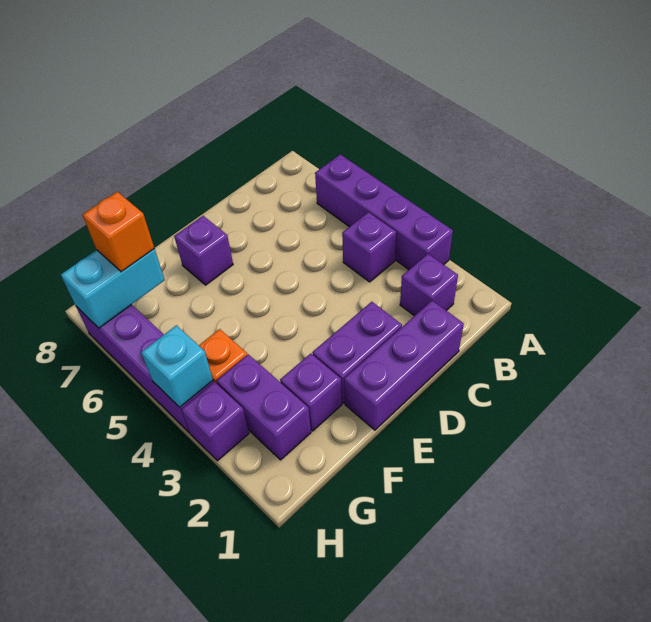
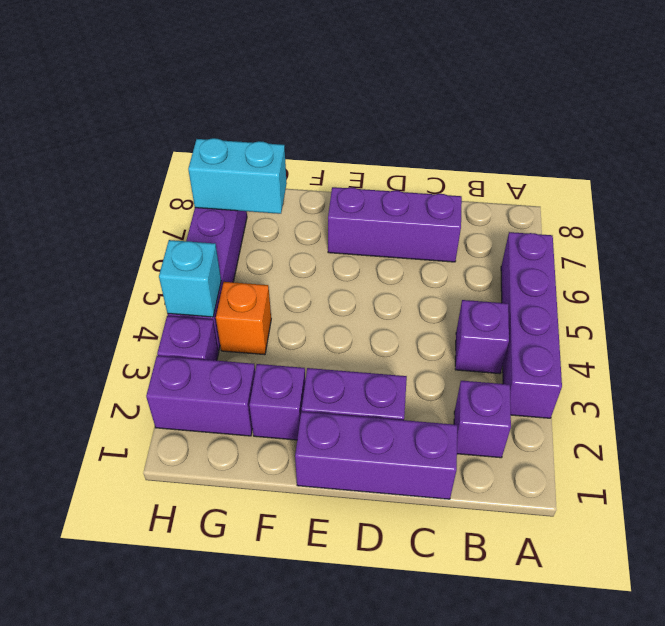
purple 1x1 brick [174,216,233,285] -> purple 1x3 brick [328,187,462,262]
purple 1x2 brick [216,354,311,460] -> purple 1x2 brick turned to [146,356,255,436]
orange 1x1 brick [83,192,154,272] -> none

